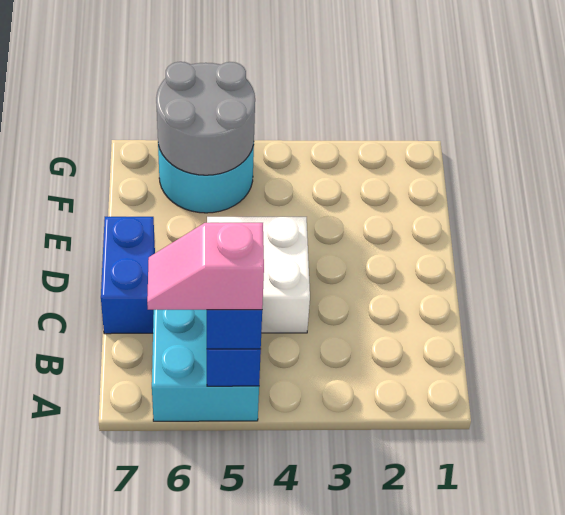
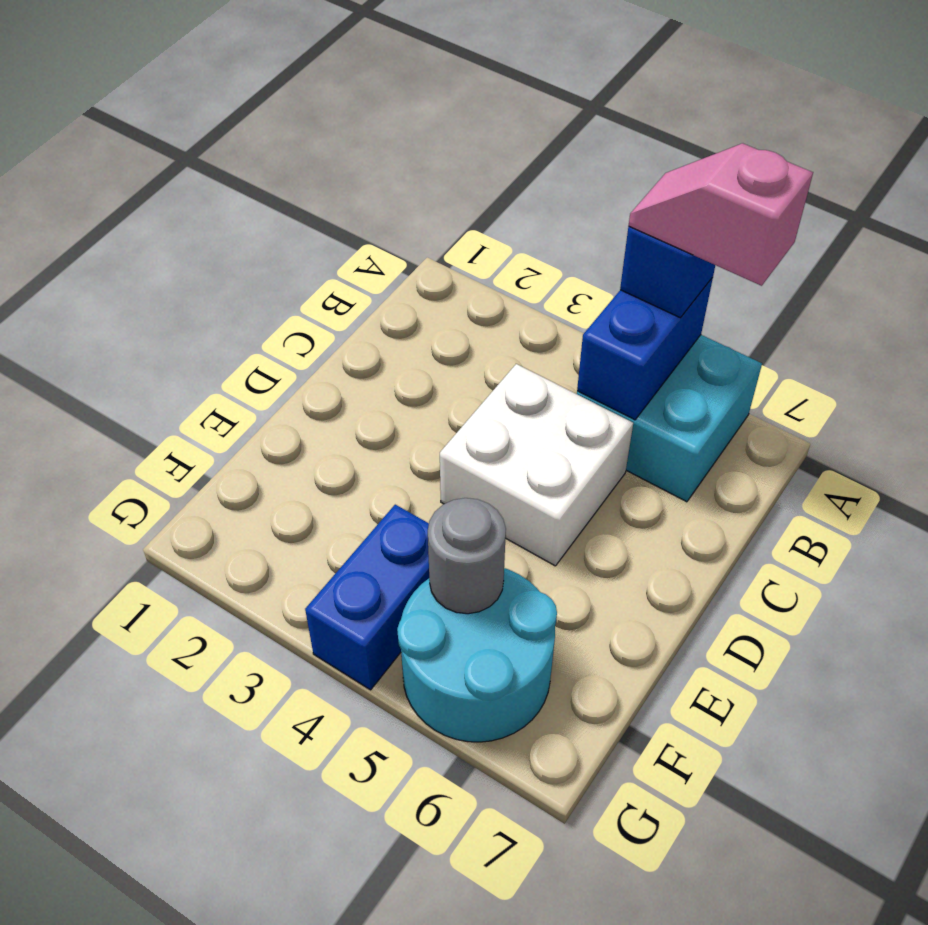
pink 1x2 slope [147,223,264,310] -> pink 1x2 slope turned to [629,143,813,286]
blue 1x2 brick [101,217,155,334] -> blue 1x2 brick moved to [305,505,429,690]
grey 2x2 round brick [156,62,255,175] -> grey 1x1 round brick [428,498,506,614]

